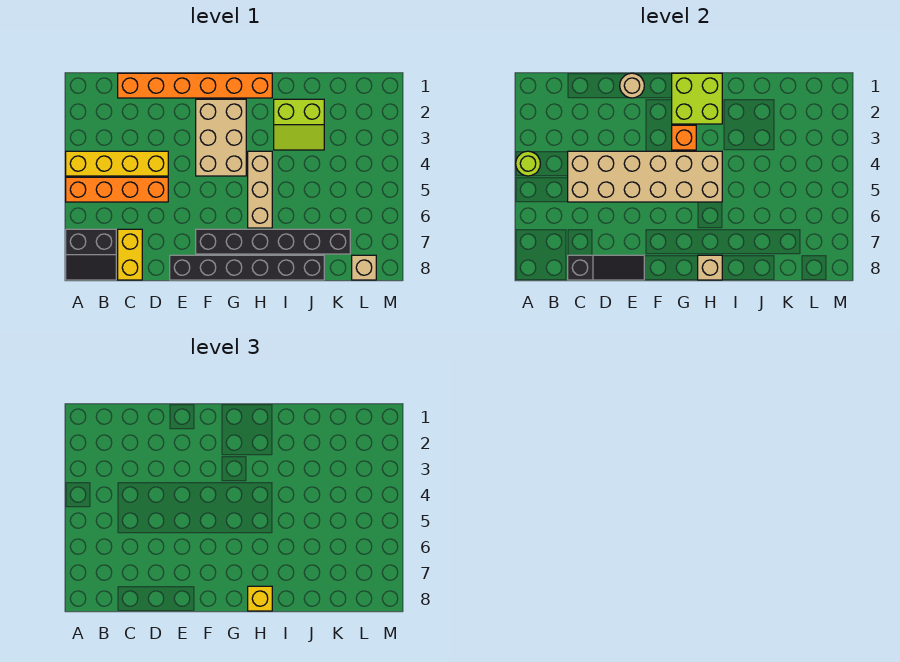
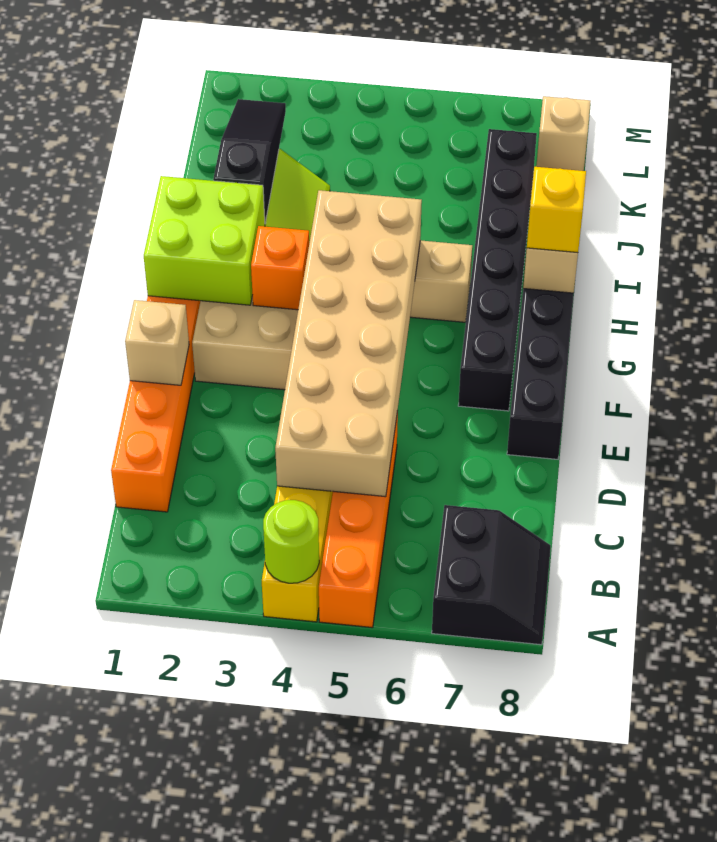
yellow 1x2 brick [118,229,142,280] -> none
black 1x3 slope [568,255,644,280] -> black 1x3 slope moved to [213,99,286,223]
tan 1x1 round brick [620,73,644,98] -> tan 1x1 brick [125,300,189,385]

